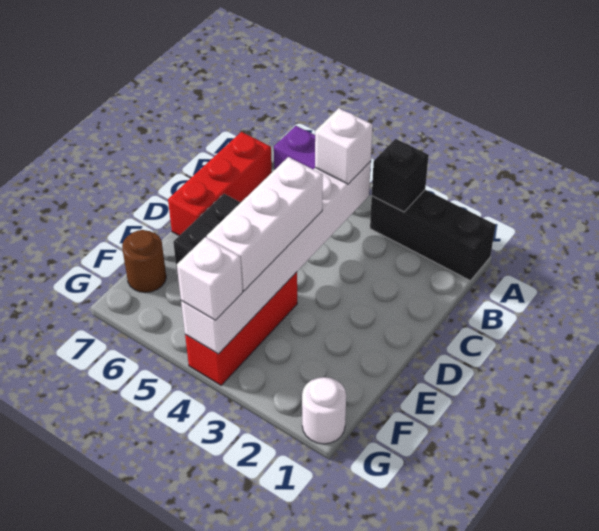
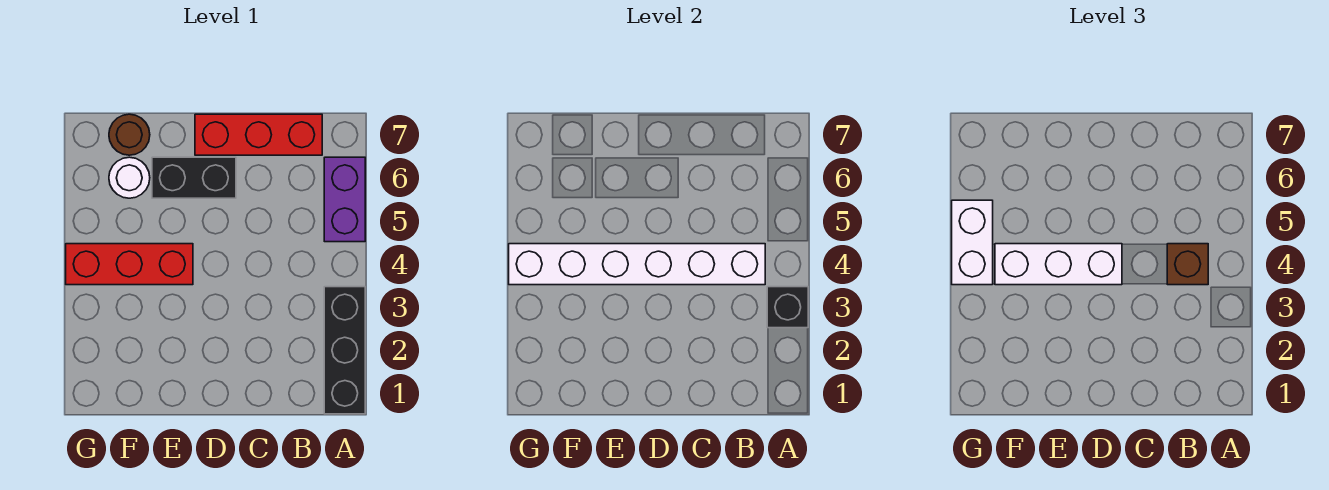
white 1x1 brick [315,108,373,184] -> brown 1x1 brick [1167,244,1208,285]
white 1x1 round brick [302,377,346,444] -> white 1x1 round brick moved to [109,157,150,198]
white 1x1 brick [177,237,243,320] -> white 1x2 brick [952,200,993,285]

